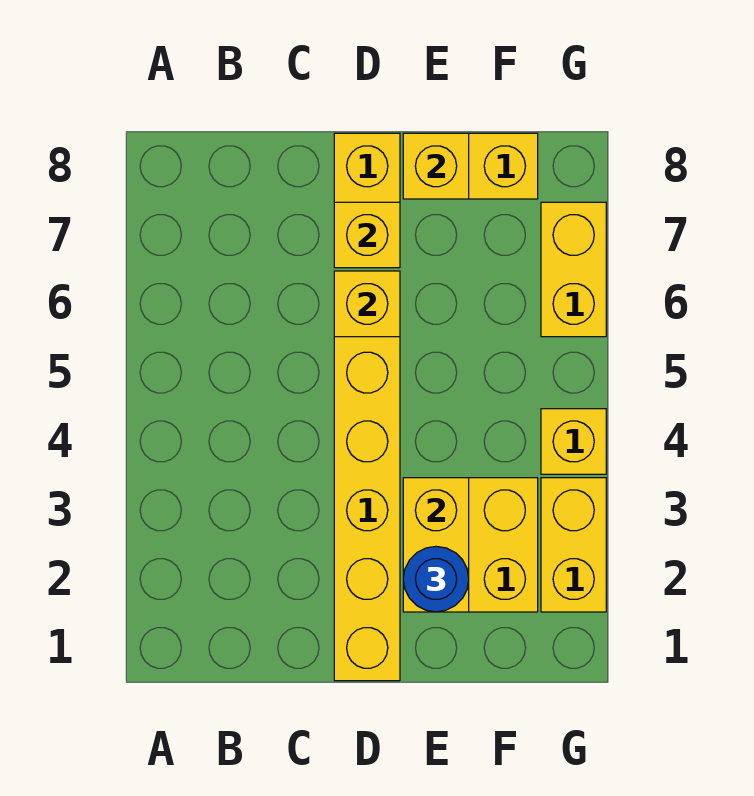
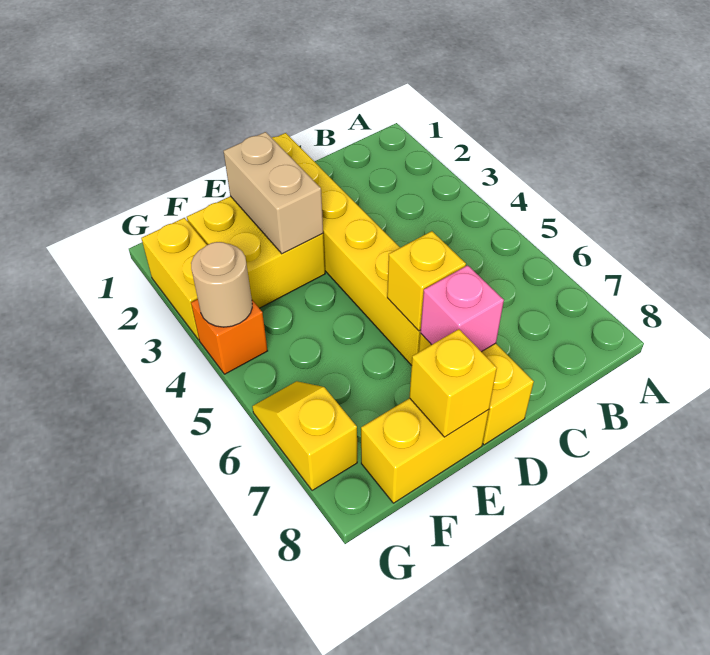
yellow 1x1 brick [334,202,400,268] -> pink 1x1 brick [420,265,504,352]
yellow 1x2 brick [403,478,469,612] -> tan 1x2 brick [224,132,323,254]
blue 1x1 round brick [403,546,469,612] -> none
yellow 1x1 brick [541,409,606,474] -> orange 1x1 brick [191,299,268,374]
none -> tan 1x1 round brick [191,242,252,327]
yellow 1x2 brick [541,202,606,337] -> yellow 1x2 slope [252,381,357,491]

